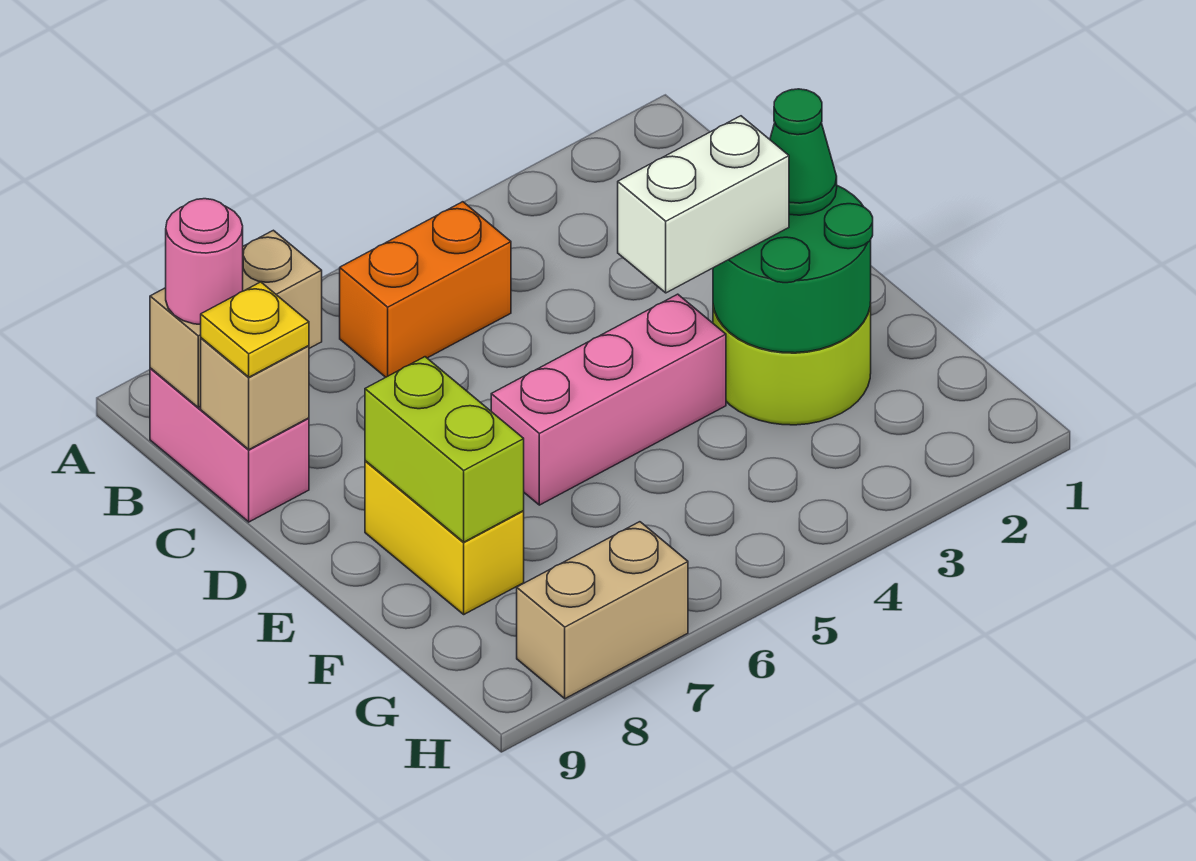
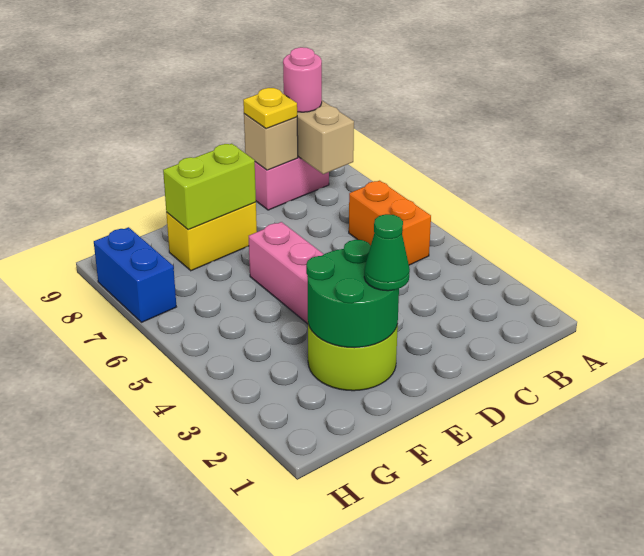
white 1x2 brick [618,116,789,293] -> none
tan 1x2 brick [517,522,688,699] -> blue 1x2 brick [94,227,176,322]

